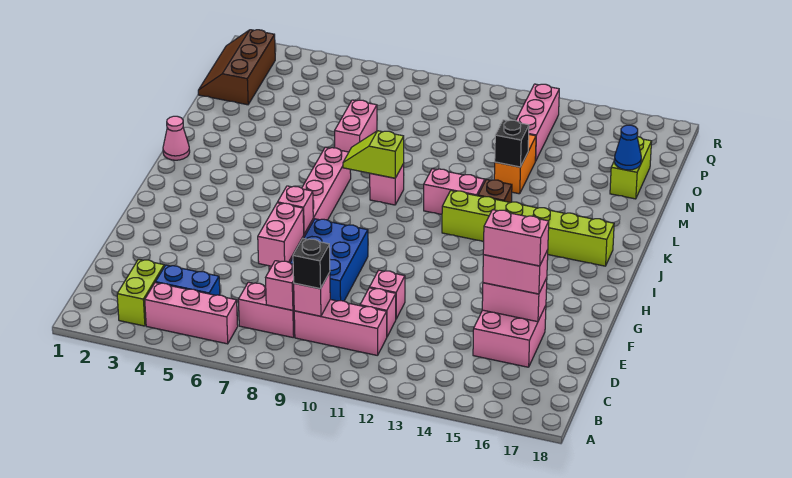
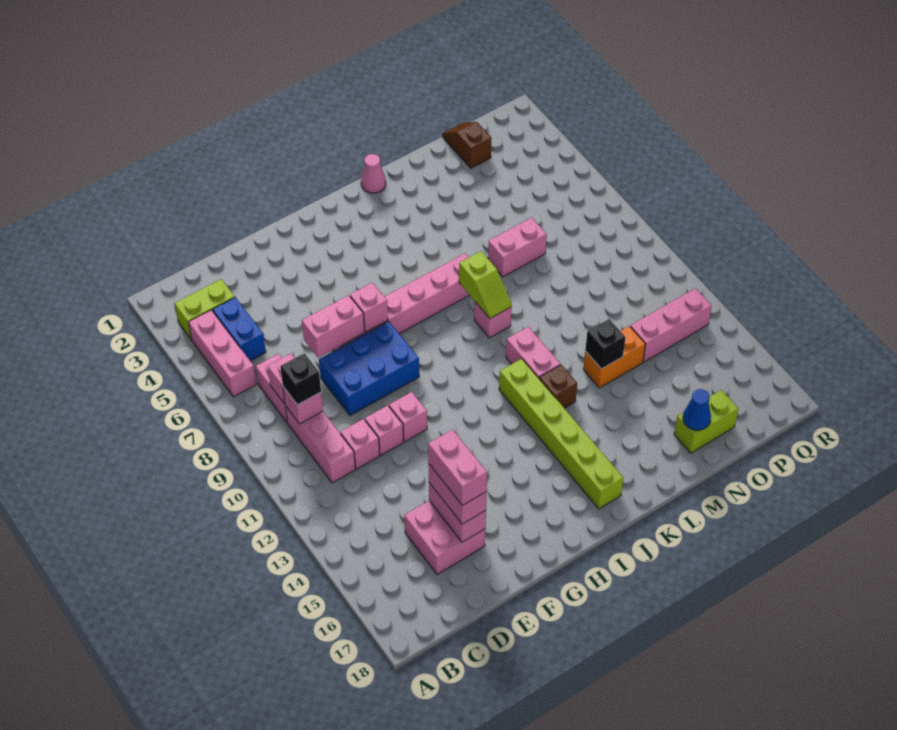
none -> pink 1x1 brick [389,392,427,442]
lime 1x2 slope [343,131,404,178] -> lime 1x2 slope turned to [459,251,512,318]
brown 2x3 slope [198,30,275,105] -> brown 1x2 slope [442,122,492,168]

